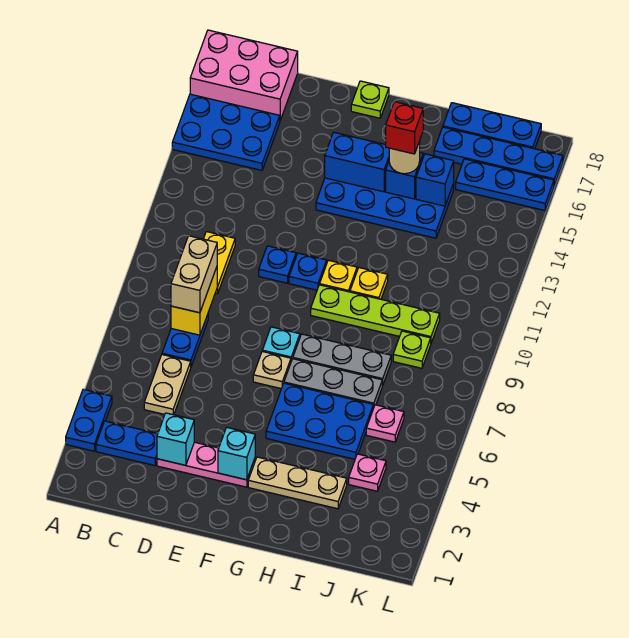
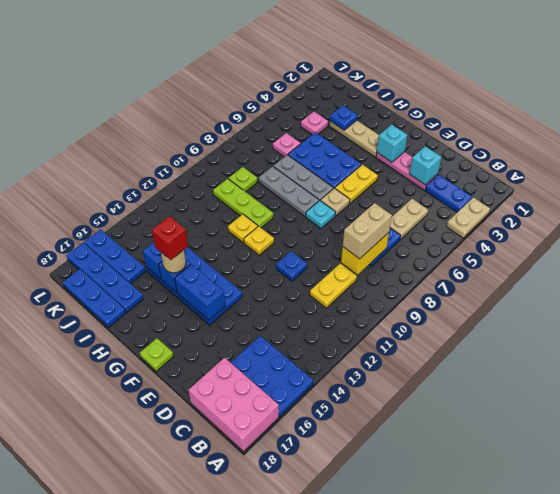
blue 1x2 plate [66,389,112,451] -> tan 1x2 plate [446,197,490,238]
none -> yellow 1x2 plate [335,165,378,203]
blue 1x1 plate [289,253,327,290] -> blue 1x1 plate moved to [330,105,357,130]
lime 1x4 plate [311,285,440,343] -> lime 1x3 plate [213,179,273,228]

